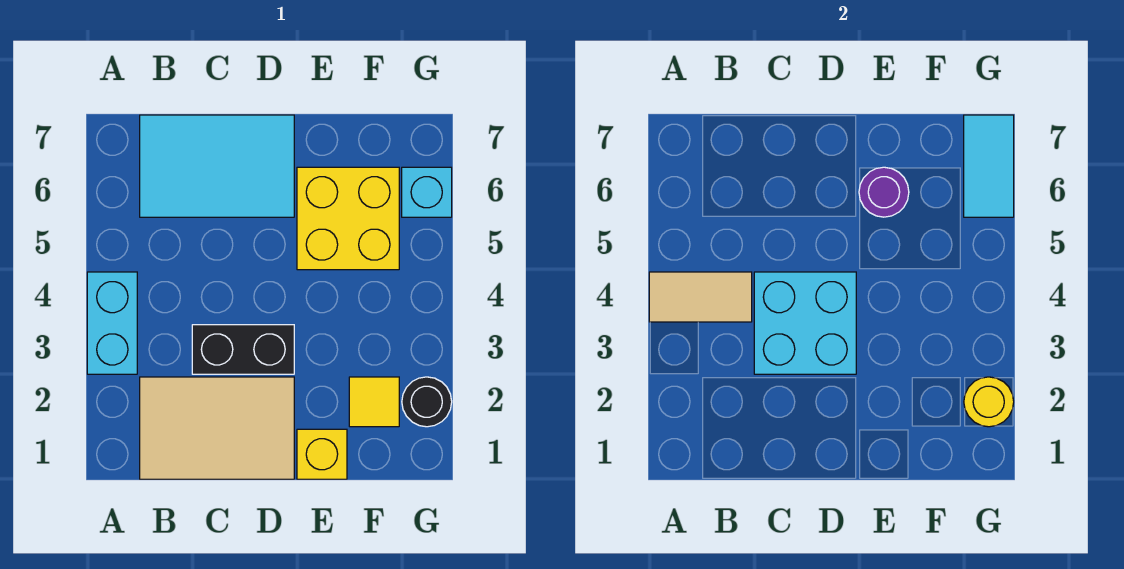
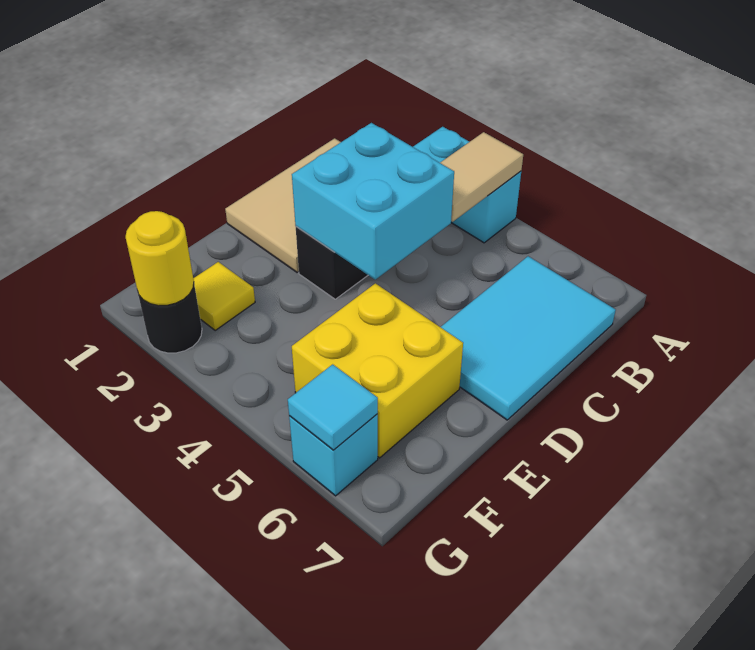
yellow 1x1 brick [297,429,347,479] -> none
purple 1x1 round brick [859,167,909,217] -> none
cyan 1x2 tile [964,115,1014,217] -> cyan 1x1 tile [288,364,378,450]

